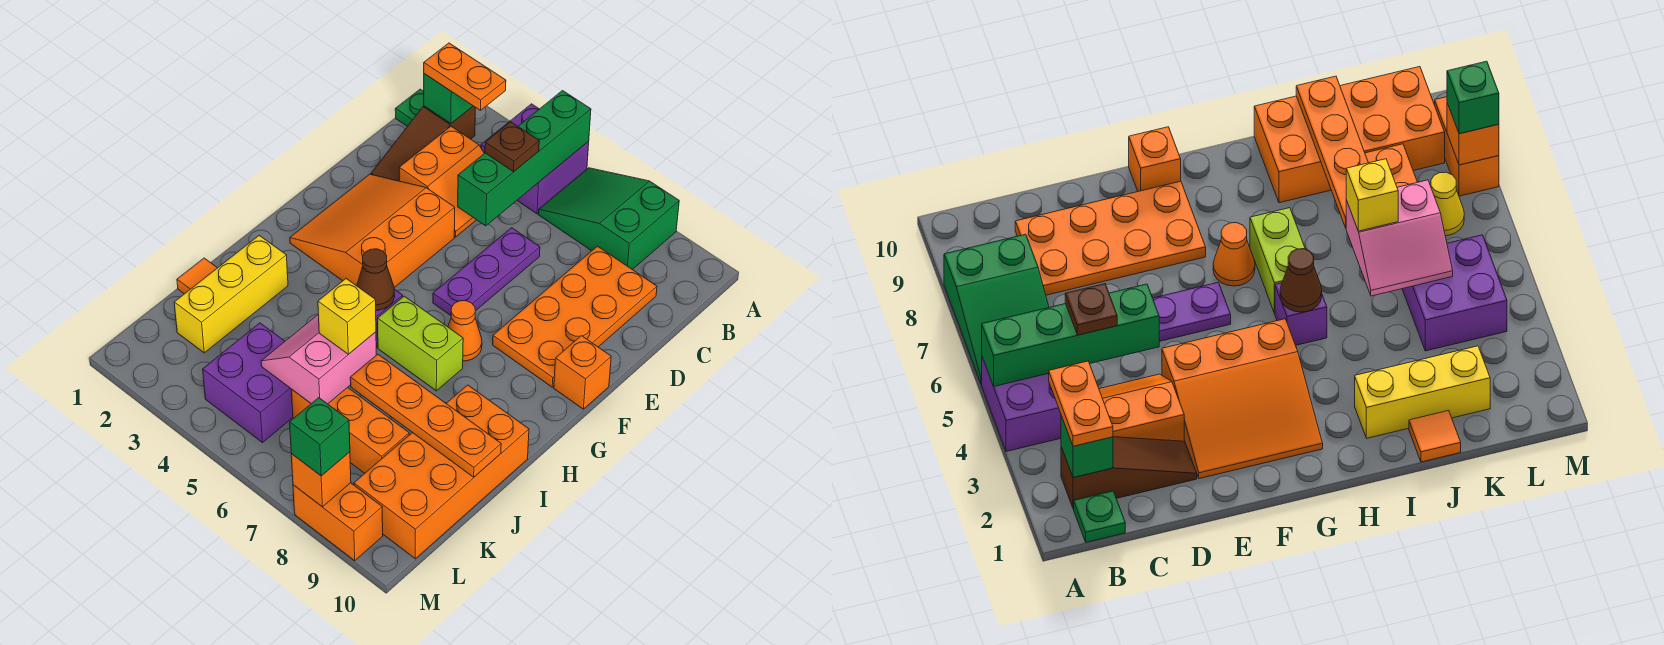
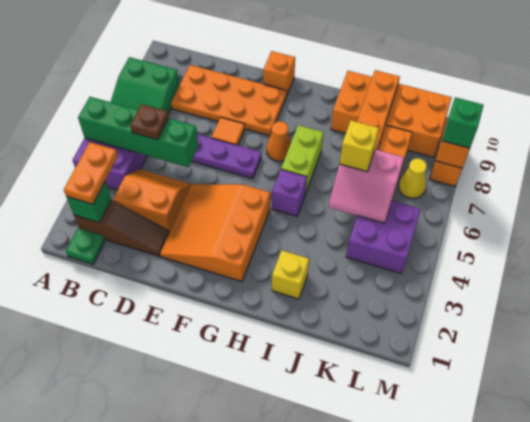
orange 3x3 slope [290,174,455,288] -> orange 3x3 slope turned to [160,184,270,282]
brown 1x1 cone [357,249,395,310] -> none
yellow 1x3 brick [174,235,288,353] -> yellow 1x1 brick [272,251,309,299]
orange 1x1 tile [177,258,217,294] -> orange 1x1 tile moved to [211,117,245,145]

